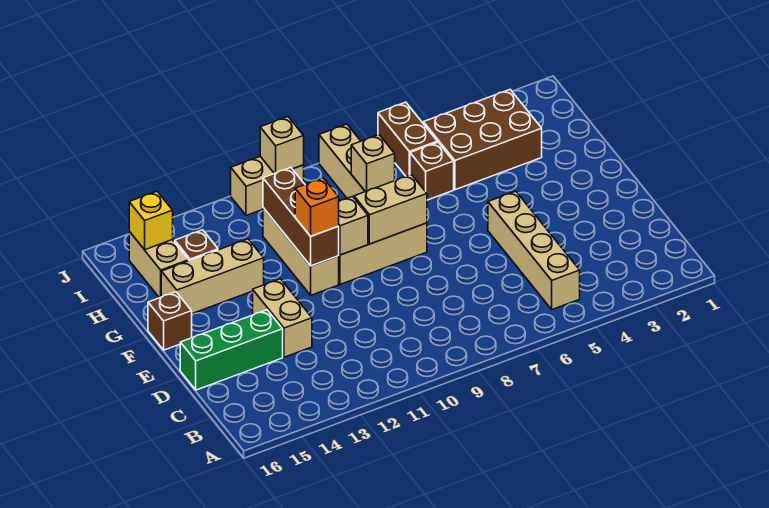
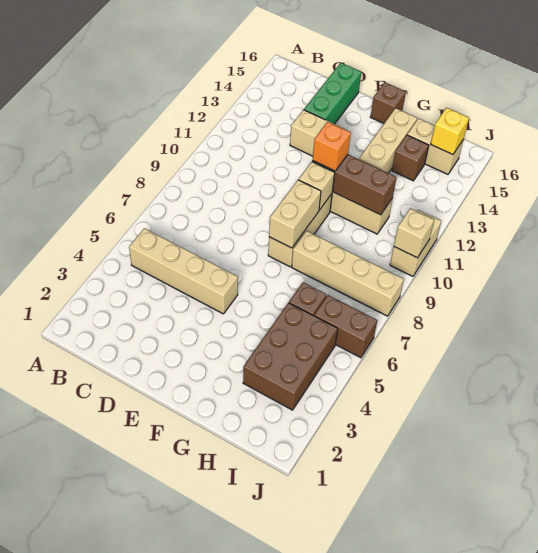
tan 1x1 brick [351,135,395,192] -> none

